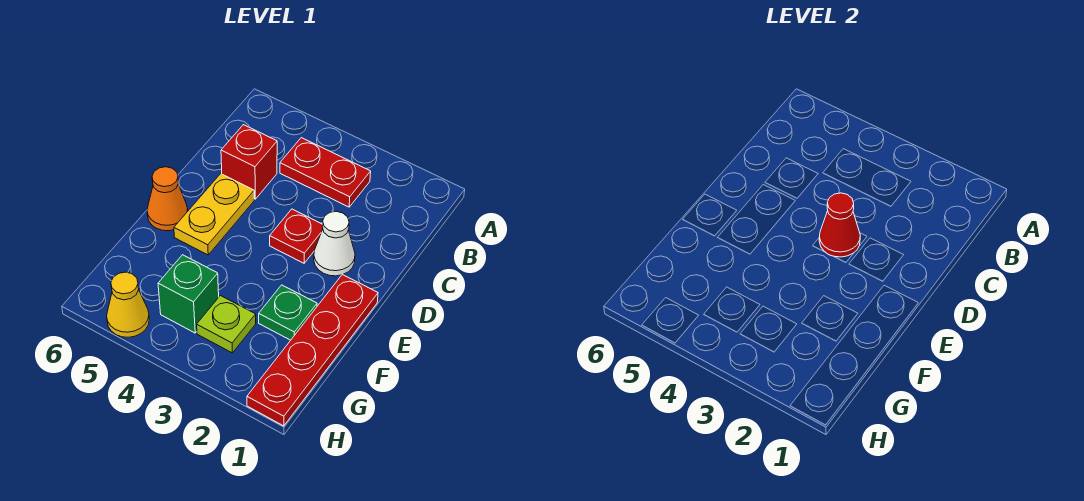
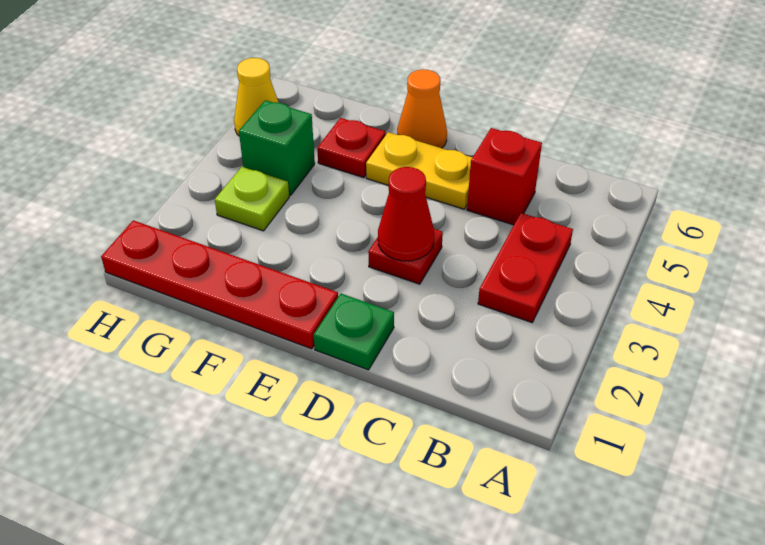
white 1x1 cone [314,211,355,276] -> none
green 1x1 plate [259,285,317,340] -> green 1x1 plate moved to [314,294,394,370]
none -> red 1x1 plate [317,118,386,178]

